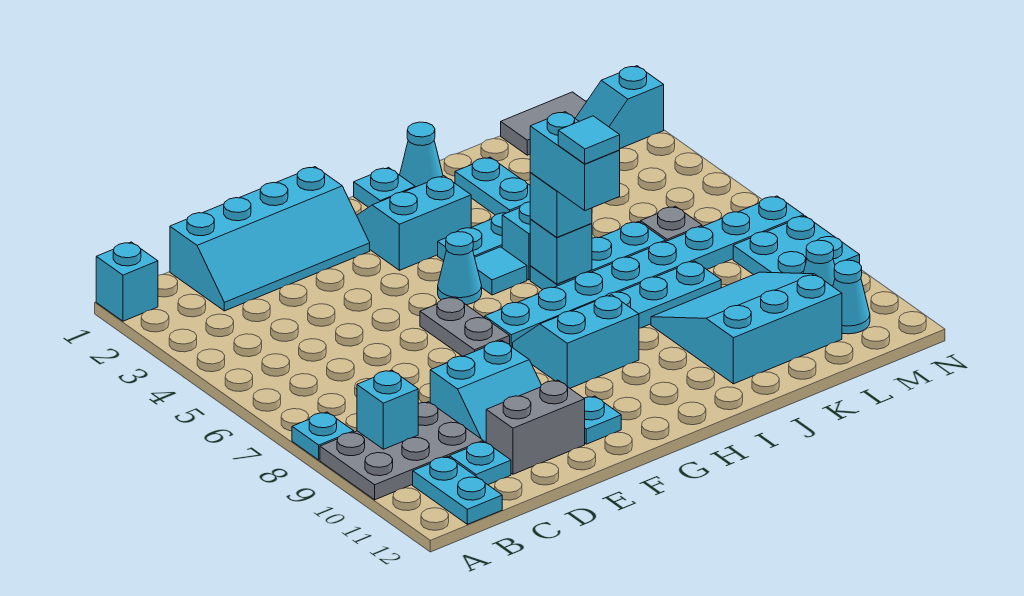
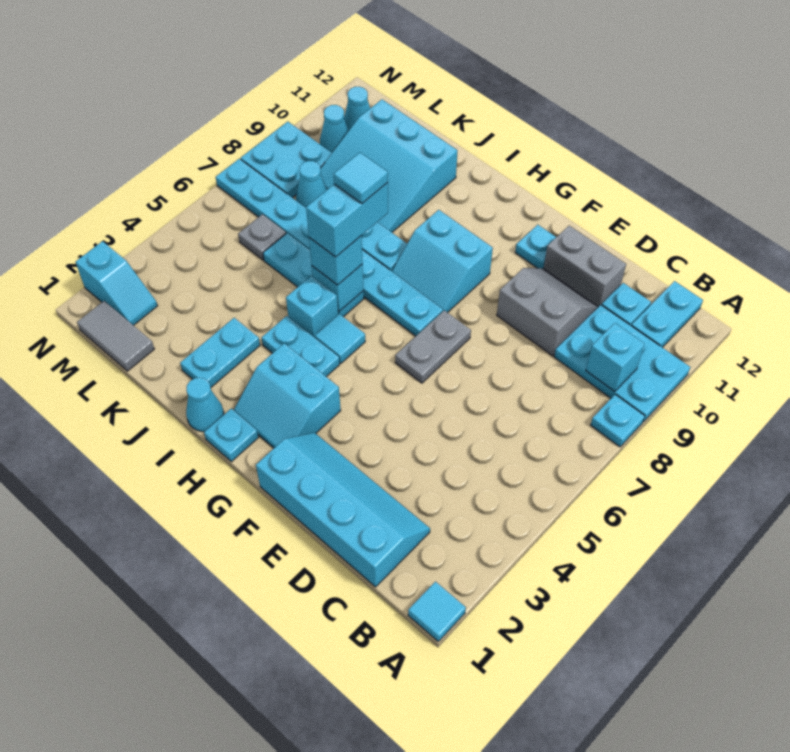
cyan 1x1 brick [96,242,158,321] -> cyan 1x1 tile [408,582,466,641]
grey 2x3 plate [320,402,483,500] -> cyan 2x3 plate [554,305,690,422]
cyan 2x2 slope [430,341,541,442] -> grey 2x2 slope [497,268,598,356]
cyan 1x1 cone [438,232,482,305] -> cyan 1x1 cone moved to [296,161,327,208]

